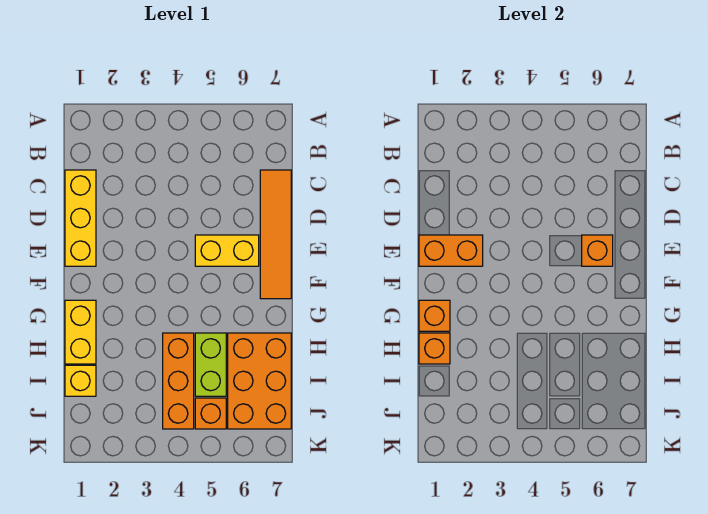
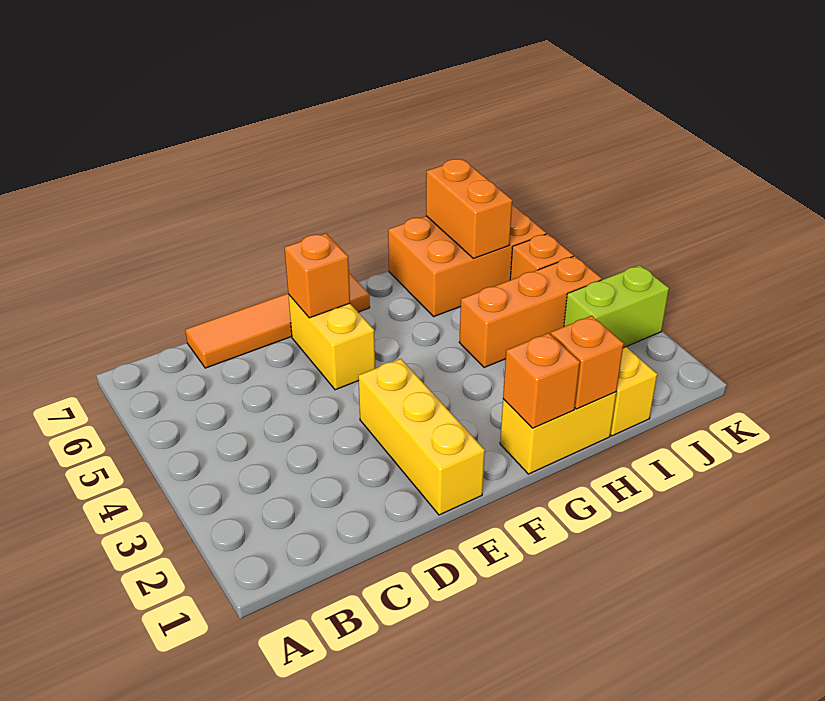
yellow 1x3 brick [65,170,96,266] -> yellow 1x3 brick turned to [358,359,485,515]
orange 1x2 brick [419,235,483,266] -> orange 1x2 brick moved to [426,159,512,258]
lime 1x2 brick [195,333,226,396] -> lime 1x2 brick moved to [564,265,669,348]

